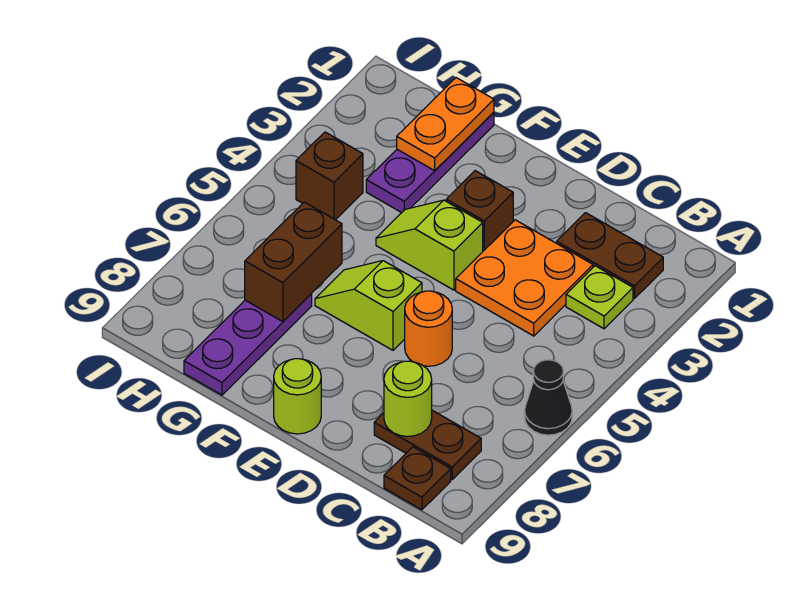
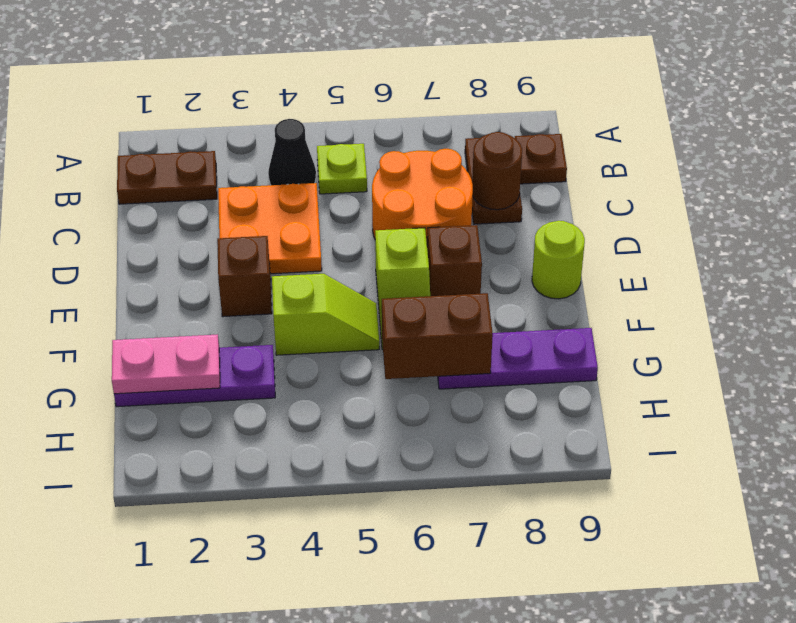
black 1x1 cone [525,360,572,435] -> black 1x1 cone moved to [268,119,316,185]
brown 1x2 plate [557,213,663,299] -> brown 1x2 plate turned to [117,151,217,204]
lime 1x1 plate [566,266,633,329] -> lime 1x1 plate moved to [317,144,367,194]
lime 1x1 round brick [384,361,432,436] -> brown 1x1 round brick [472,132,522,210]
orange 1x1 round brick [405,291,452,366] -> orange 2x2 round brick [372,149,473,242]
lime 1x2 slope [376,200,483,290] -> lime 1x2 slope turned to [272,274,379,355]
orange 1x2 plate [397,78,494,171] -> pink 1x2 plate [112,334,220,394]
brown 1x1 brick [296,132,363,220] -> brown 1x1 brick moved to [427,225,482,296]

